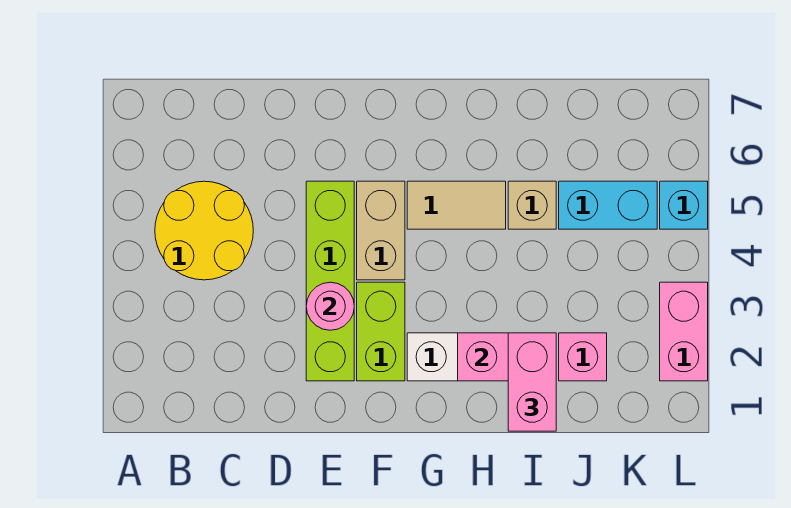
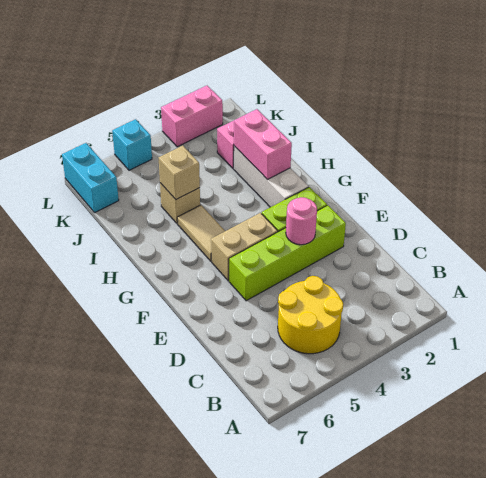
pink 1x2 brick [508,333,556,431] -> none
none -> tan 1x1 brick [159,146,200,199]
cyan 1x2 brick [559,181,657,229] -> cyan 1x2 brick moved to [62,143,119,212]

